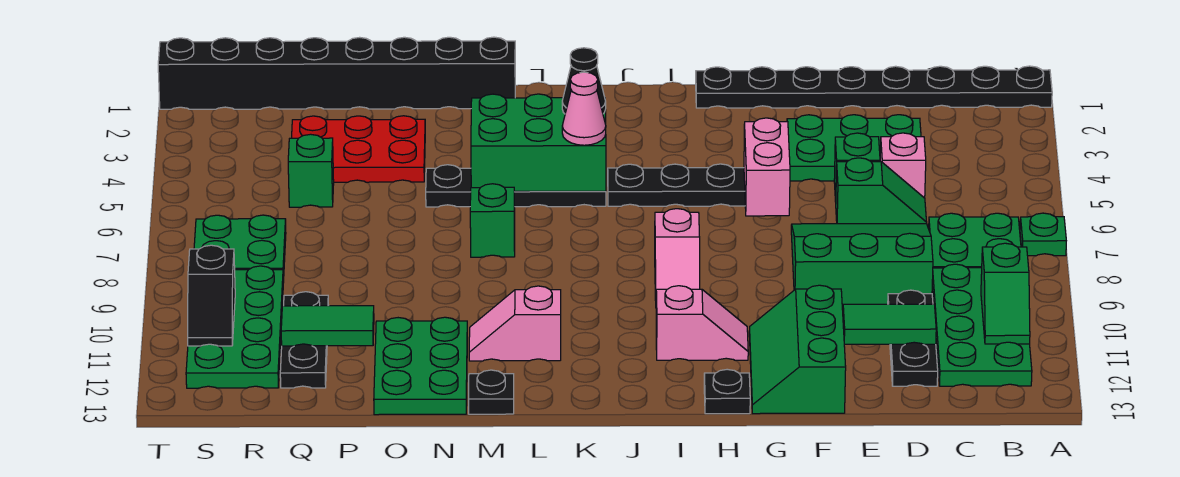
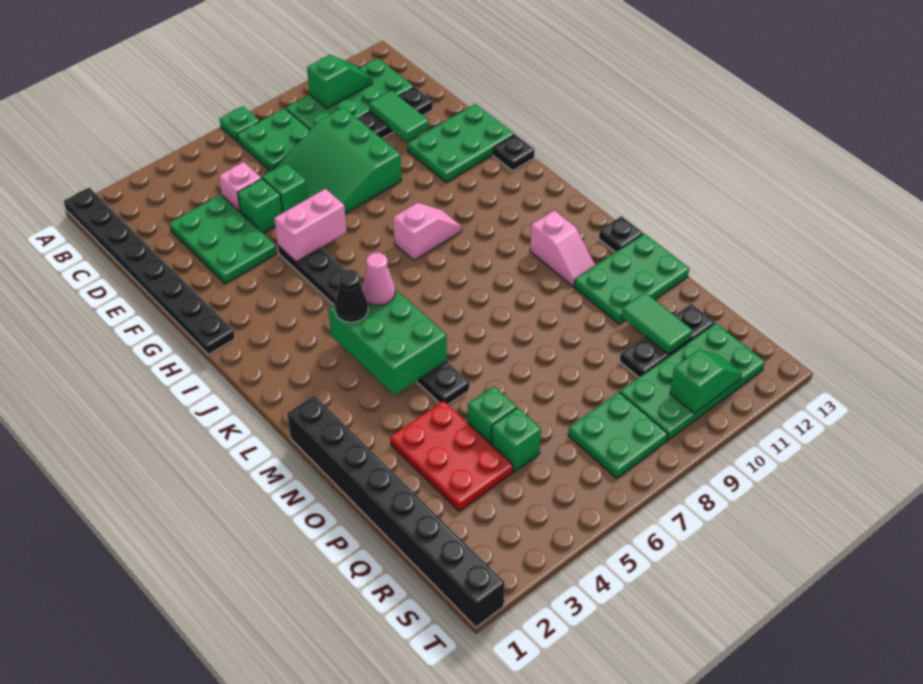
green 2x3 slope [749,285,846,414] -> green 2x3 plate [408,104,514,182]
pink 1x2 slope [656,286,748,360] -> none
green 1x1 brick [470,184,515,257] -> green 1x1 brick moved to [468,386,517,444]
black 1x2 slope [188,245,235,346] -> green 1x2 slope [670,350,742,413]

